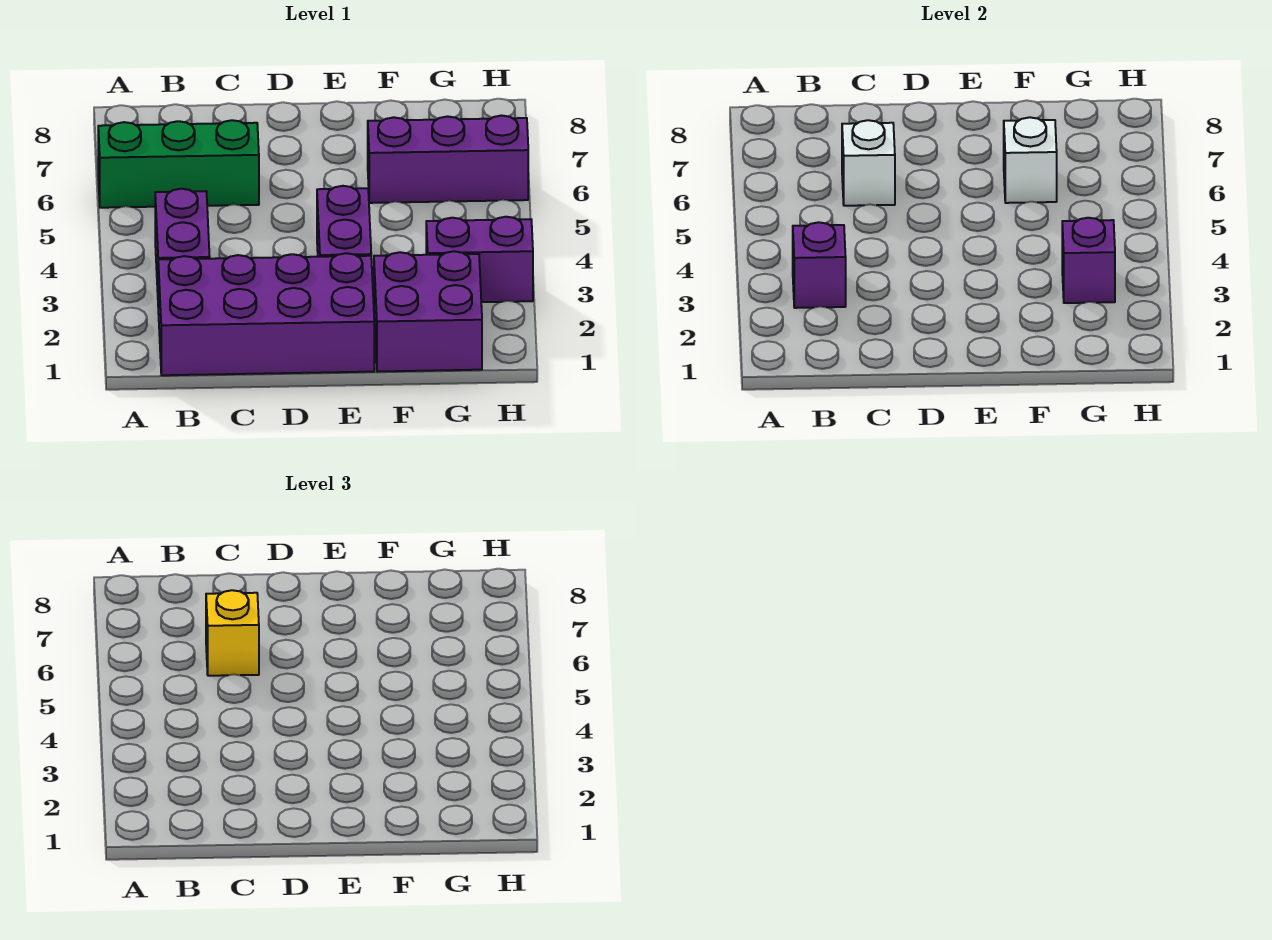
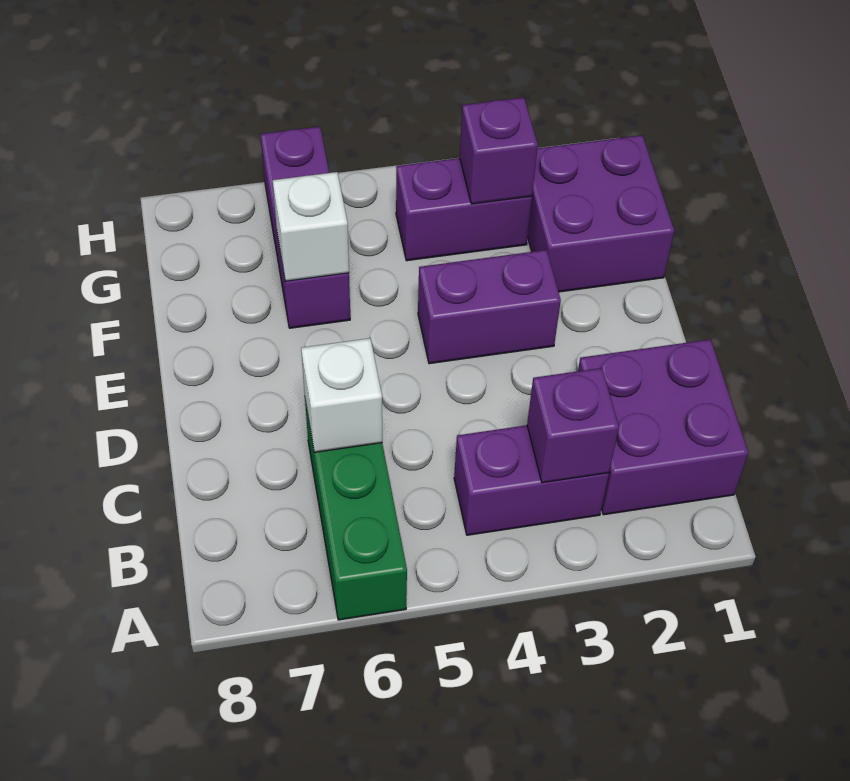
purple 2x4 brick [158,253,374,375] -> purple 2x2 brick [578,339,749,515]
yellow 1x1 brick [206,590,259,676] -> none
purple 1x2 brick [426,217,533,302] -> purple 1x2 brick turned to [396,158,532,261]

